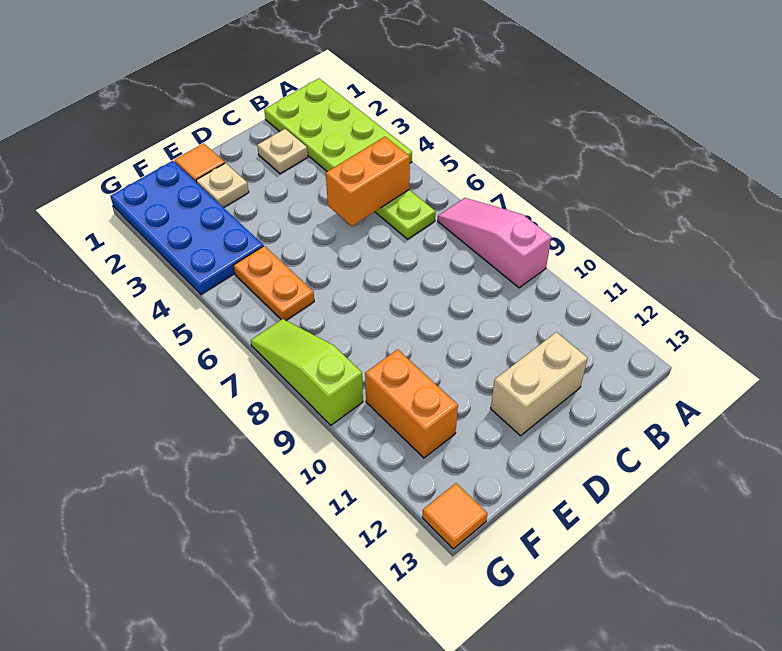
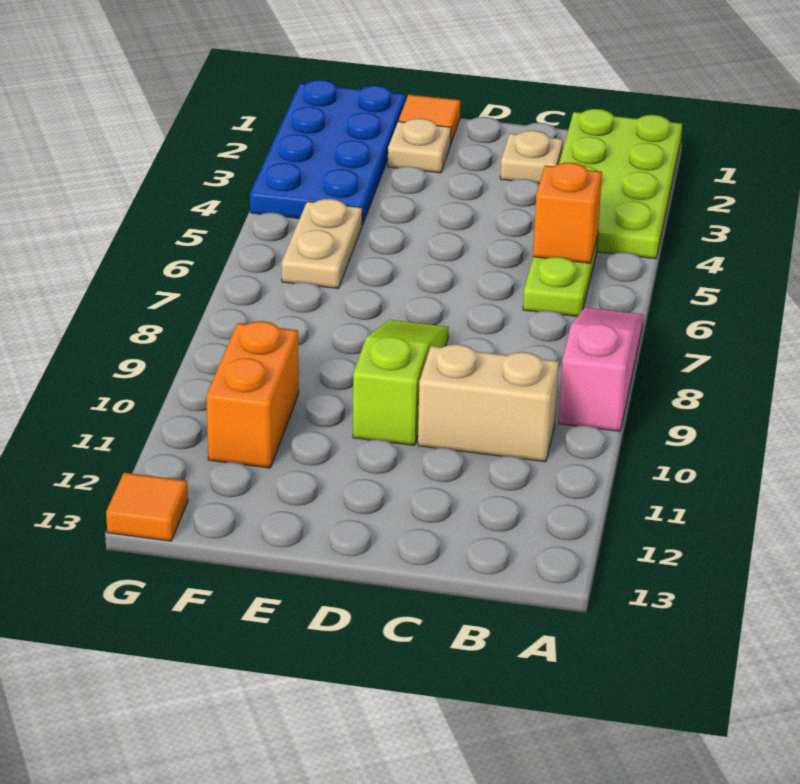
orange 1x2 brick [326,137,410,226] -> orange 1x1 brick [533,162,602,263]
tan 1x2 brick [491,332,588,436] -> tan 1x2 brick moved to [418,344,559,462]
orange 1x2 plate [234,246,314,320] -> tan 1x2 plate [282,199,362,289]
lime 1x3 slope [251,319,363,425] -> lime 1x3 slope moved to [353,320,448,445]

